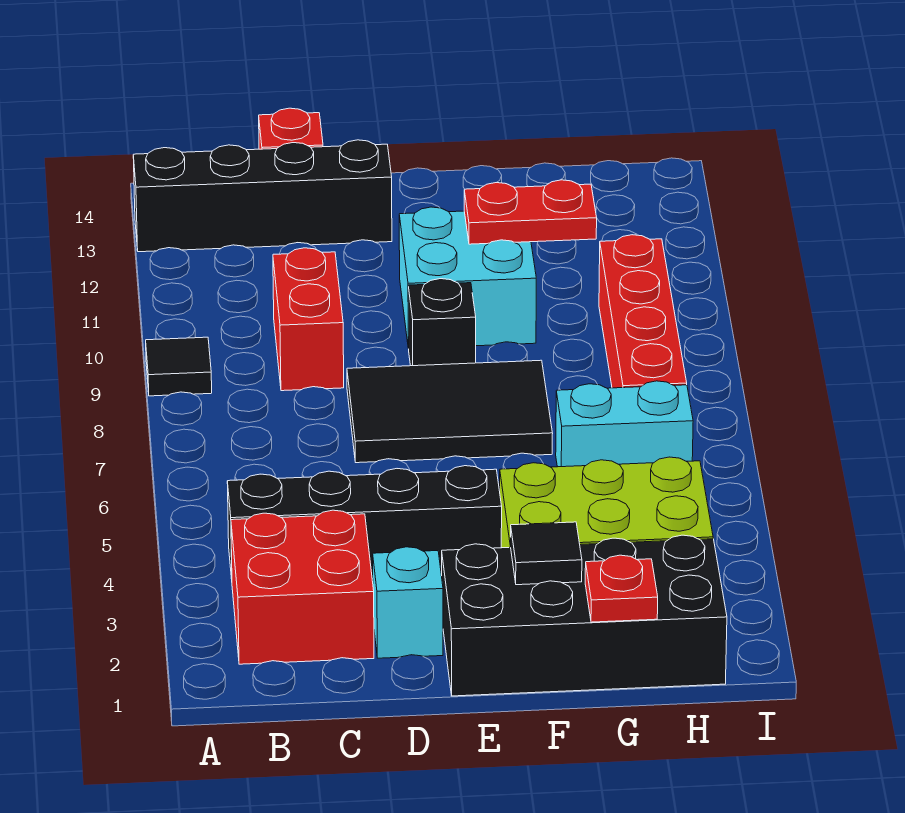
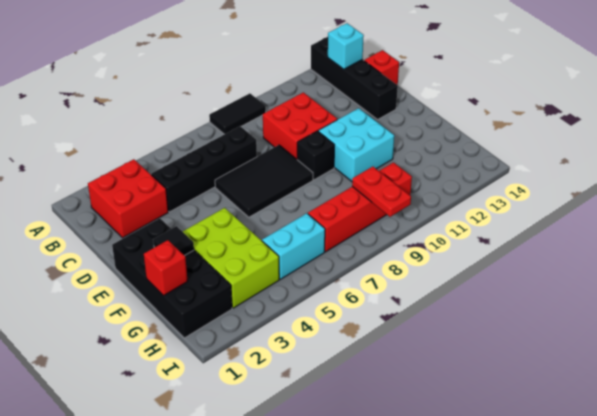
black 1x1 tile [146,337,212,396] -> black 1x2 tile [209,93,266,134]
black 1x4 brick [227,466,502,579] -> black 1x4 brick turned to [151,126,257,212]
red 1x2 brick [273,248,344,391] -> red 2x2 brick [263,92,337,159]
cyan 1x1 brick [373,547,443,658] -> cyan 1x1 brick moved to [328,23,364,69]
black 2x3 tile [347,360,553,463] -> black 2x3 tile turned to [215,145,313,217]
red 1x2 plate [464,180,597,244] -> red 1x2 plate moved to [352,167,411,217]
red 1x1 plate [585,555,658,622] -> red 1x1 brick [144,240,188,296]
cyan 1x2 brick [556,381,693,467] -> cyan 1x2 brick turned to [262,213,325,279]

